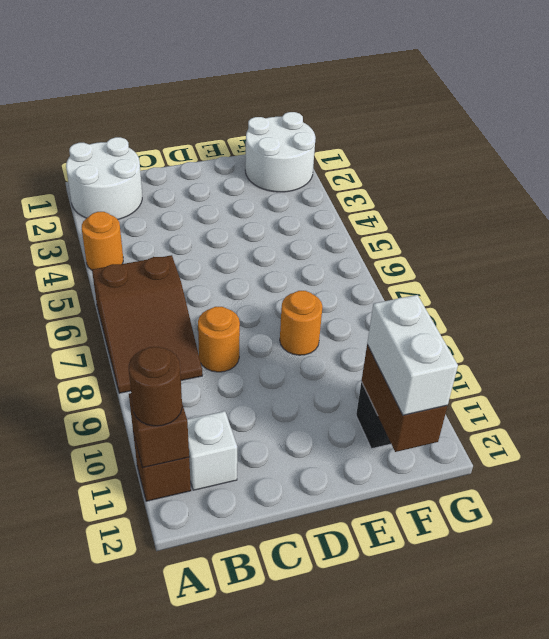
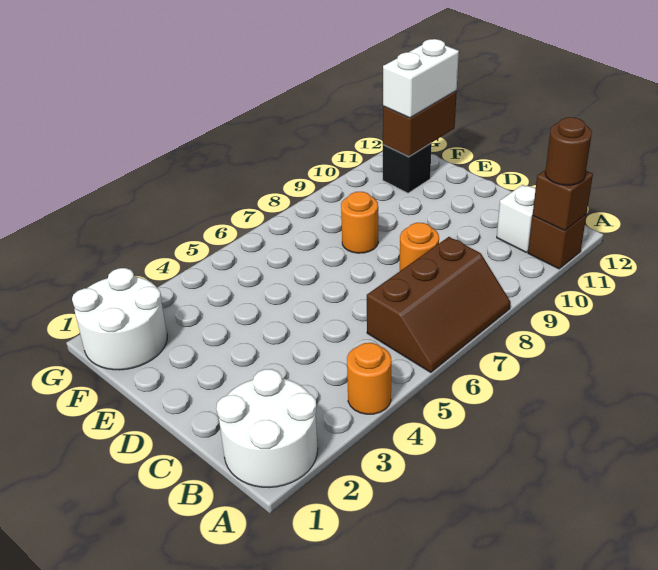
brown 2x3 slope [92,255,202,393] -> brown 2x3 slope turned to [367,237,511,373]

